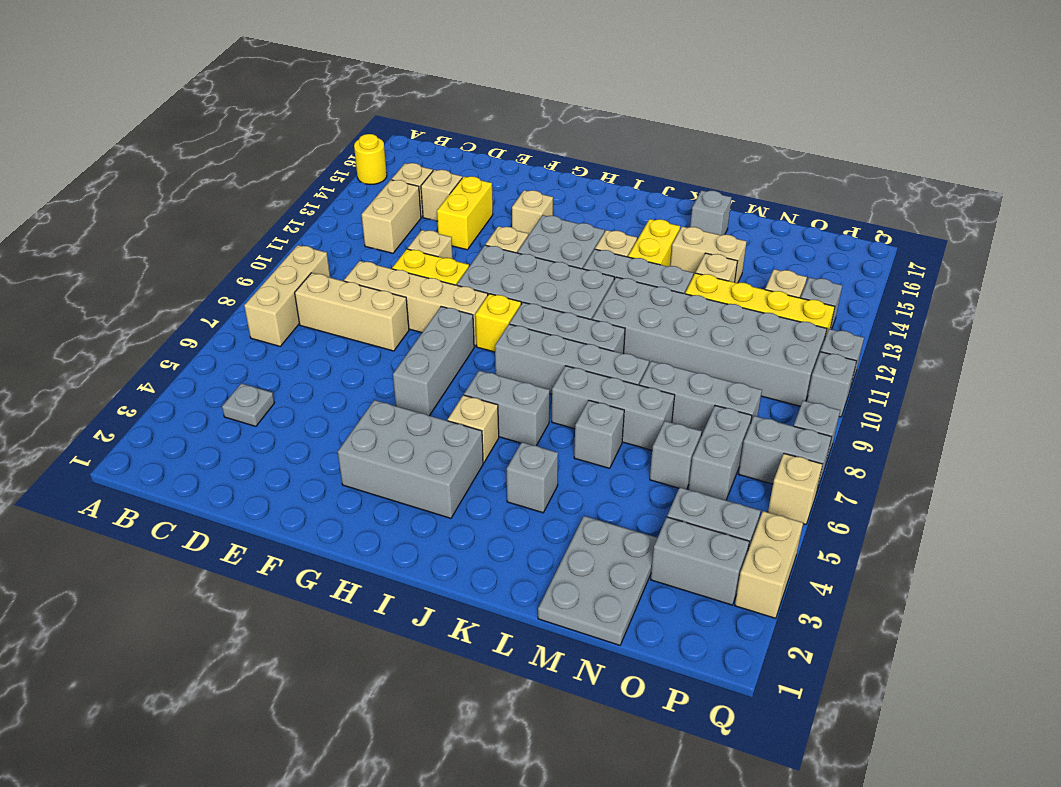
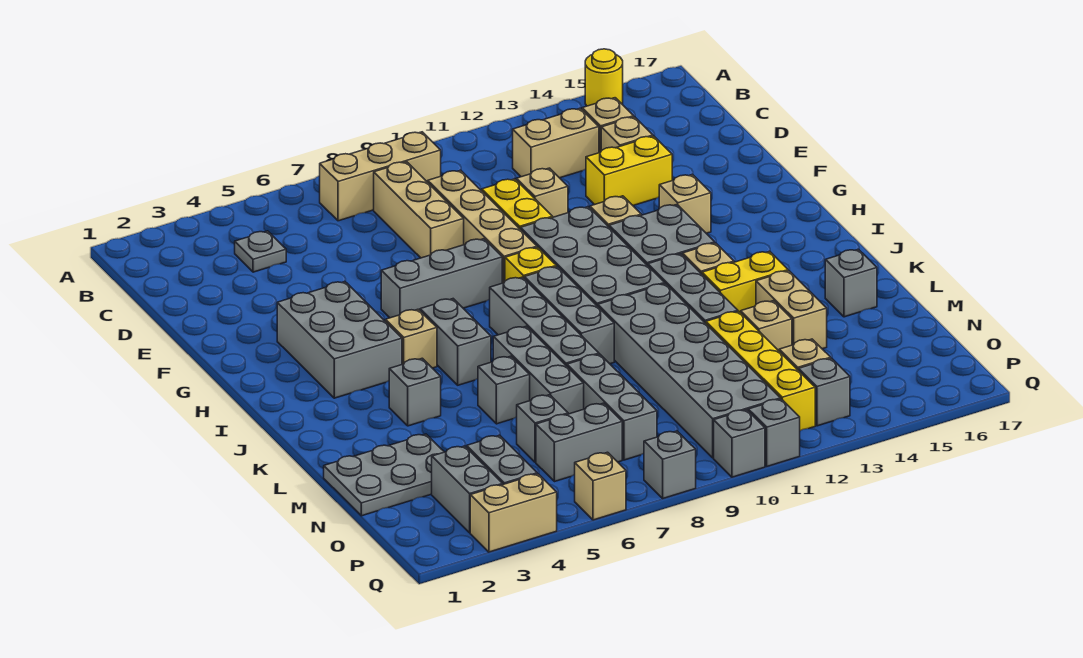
grey 1x2 brick [739,416,832,493] -> none

